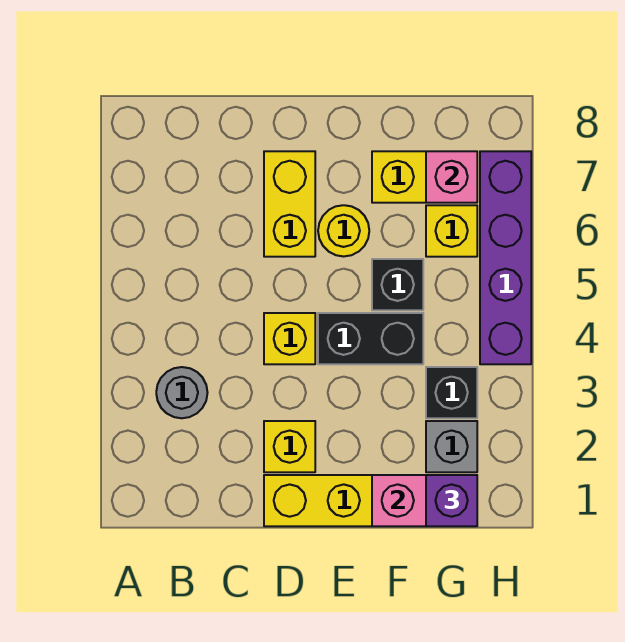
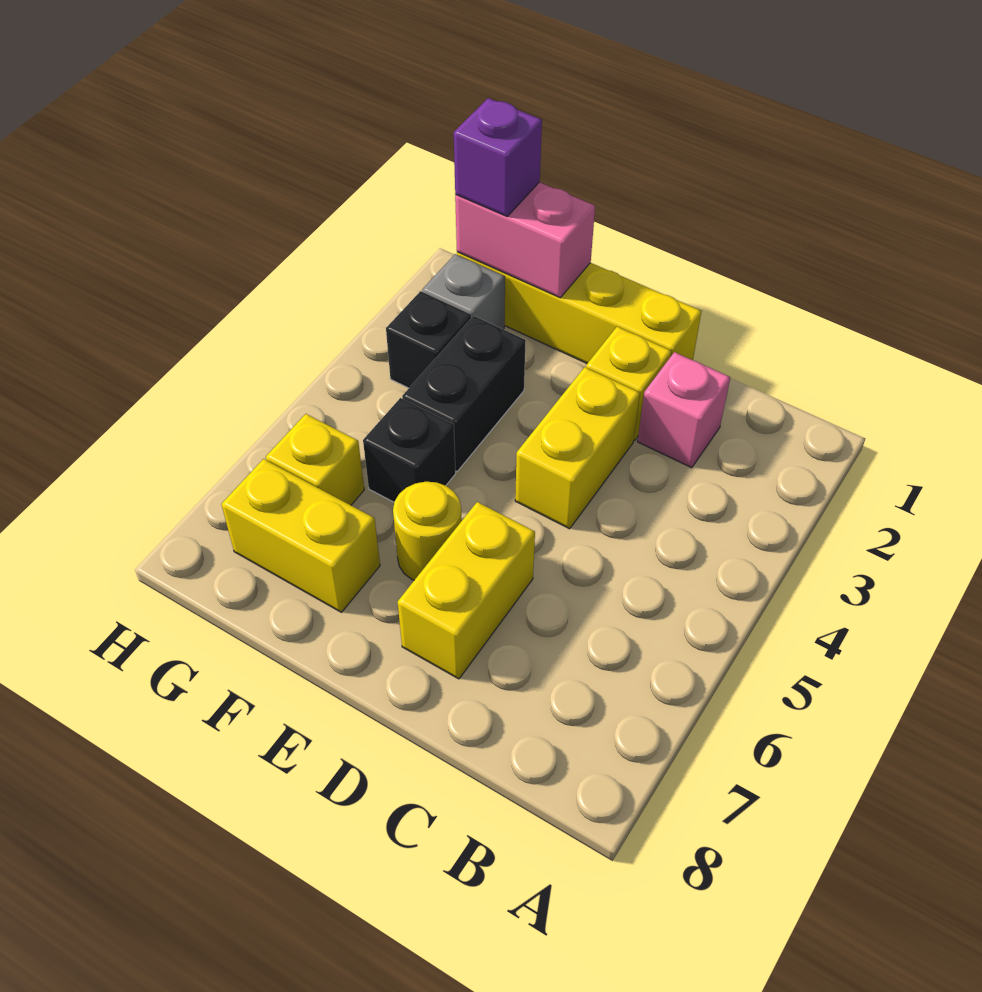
grey 1x1 round brick [156,367,208,418] -> none
yellow 1x1 brick [264,313,315,364] -> yellow 1x2 brick [515,367,640,529]
black 1x2 brick [318,313,423,364] -> black 1x2 brick turned to [402,316,526,471]
pink 1x1 brick [426,151,477,203] -> pink 1x1 brick moved to [638,352,730,468]
purple 1x4 brick [480,151,531,364] -> none

